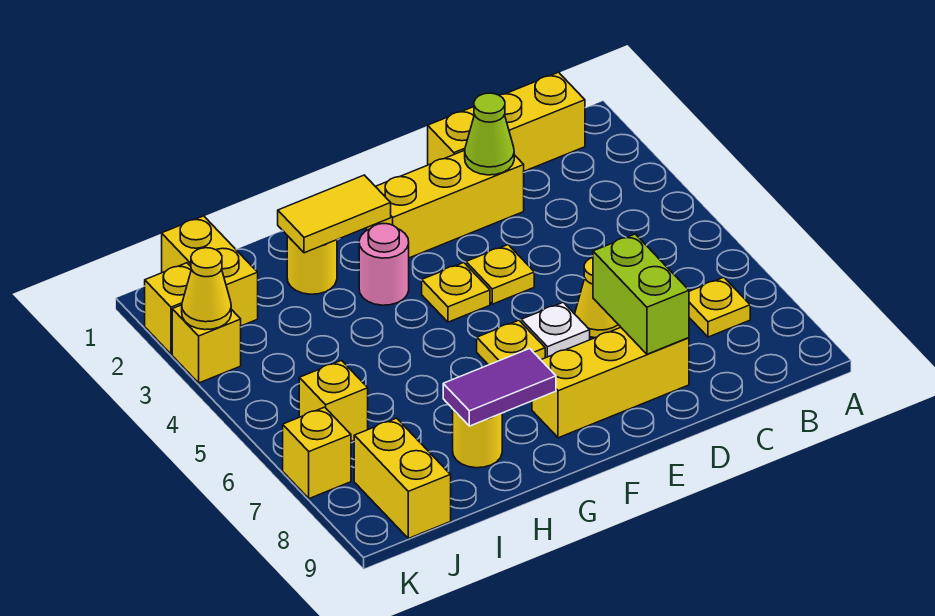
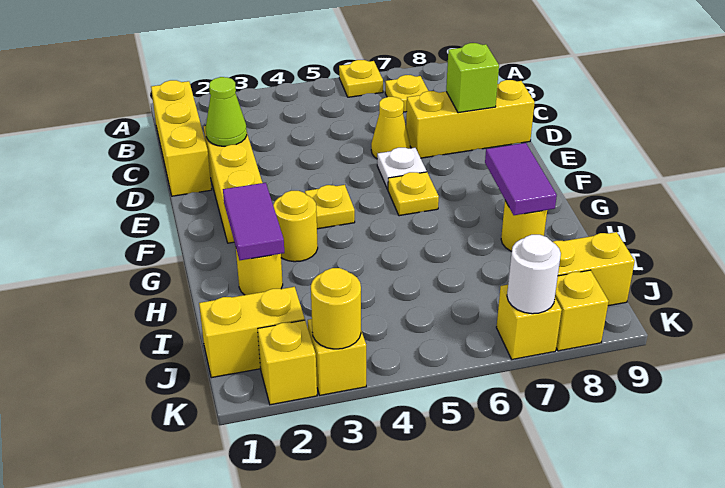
lime 1x2 brick [593,234,689,354] -> lime 1x1 brick [446,43,499,113]
yellow 1x3 brick [532,328,689,438] -> yellow 1x3 brick turned to [406,80,535,158]
yellow 1x1 plate [466,245,534,304] -> yellow 1x1 plate moved to [339,60,383,97]
yellow 1x2 tile [278,175,391,253] -> purple 1x2 tile [223,183,284,260]
pink 1x1 round brick [359,224,409,305] -> yellow 1x1 round brick [273,191,318,262]
yellow 1x1 brick [299,360,368,441] -> yellow 1x1 brick moved to [555,270,609,351]
yellow 1x1 cone [182,248,231,330] -> yellow 1x1 round brick [311,268,361,349]
none -> white 1x1 round brick [507,235,561,314]

